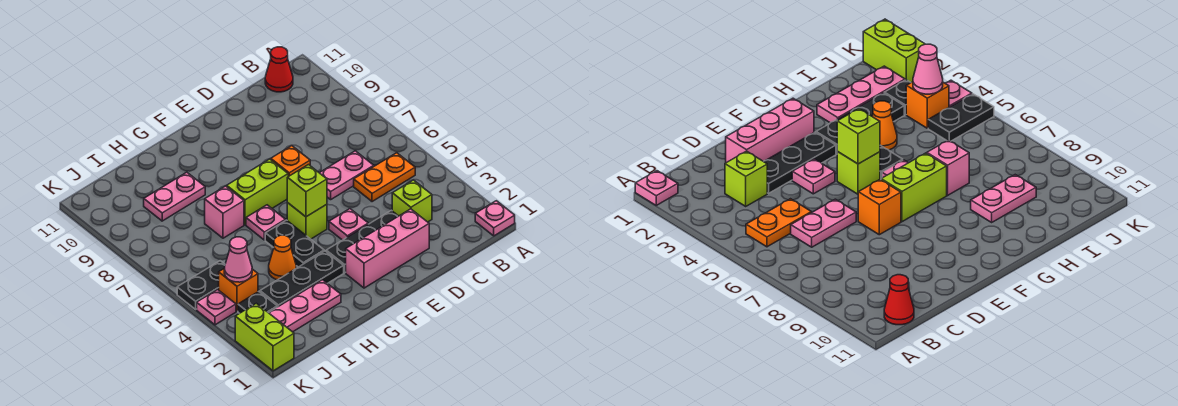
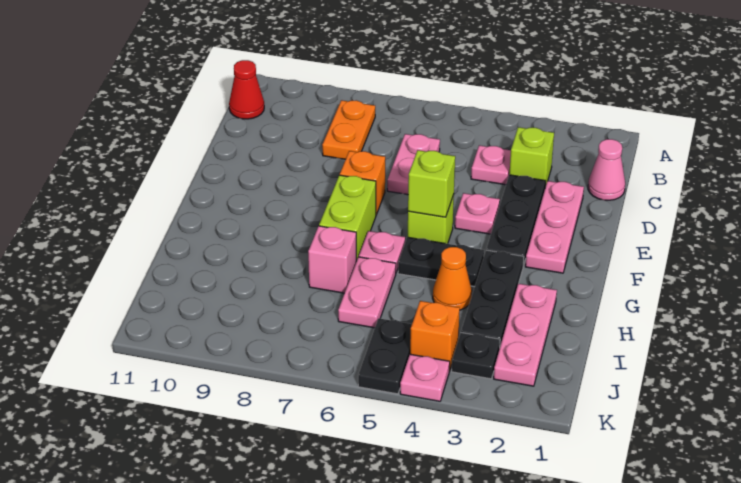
pink 1x1 plate [475,201,515,236] -> pink 1x1 plate moved to [471,145,511,185]
orange 1x2 plate [354,153,415,202] -> orange 1x2 plate moved to [322,100,375,159]
pink 1x3 brick [346,209,429,288] -> pink 1x3 plate [525,181,584,273]
pink 1x2 plate [144,172,205,221] -> pink 1x2 plate moved to [338,257,396,328]
pink 1x1 cone [224,237,252,282] -> pink 1x1 cone moved to [588,139,625,200]
lime 1x2 brick [235,303,294,371] -> none

